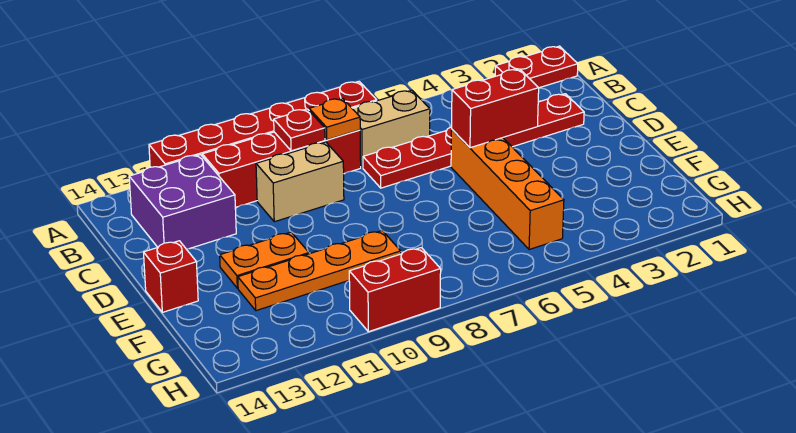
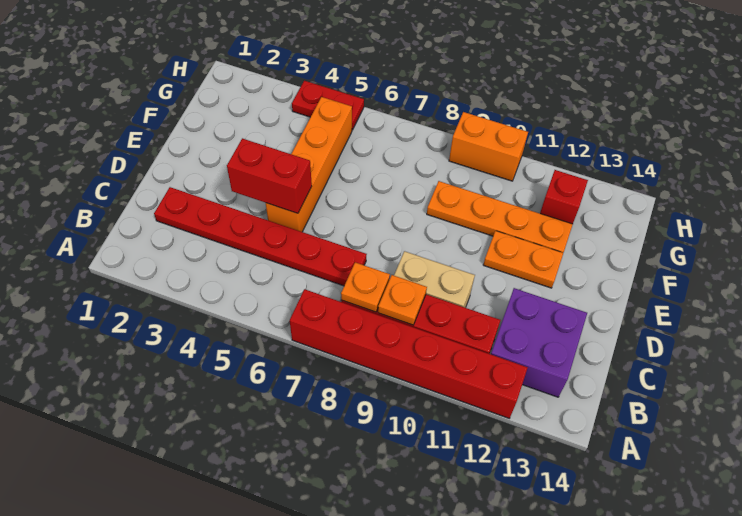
red 1x2 plate [495,46,578,88] -> red 1x2 plate moved to [292,81,364,130]
tan 1x2 brick [352,90,430,168] -> none
red 1x1 plate [274,109,325,151] -> orange 1x1 plate [378,275,427,325]
red 1x1 brick [144,241,198,312] -> red 1x1 brick moved to [540,170,588,224]
red 1x2 brick [349,248,441,332] -> orange 1x2 brick [449,112,528,181]

